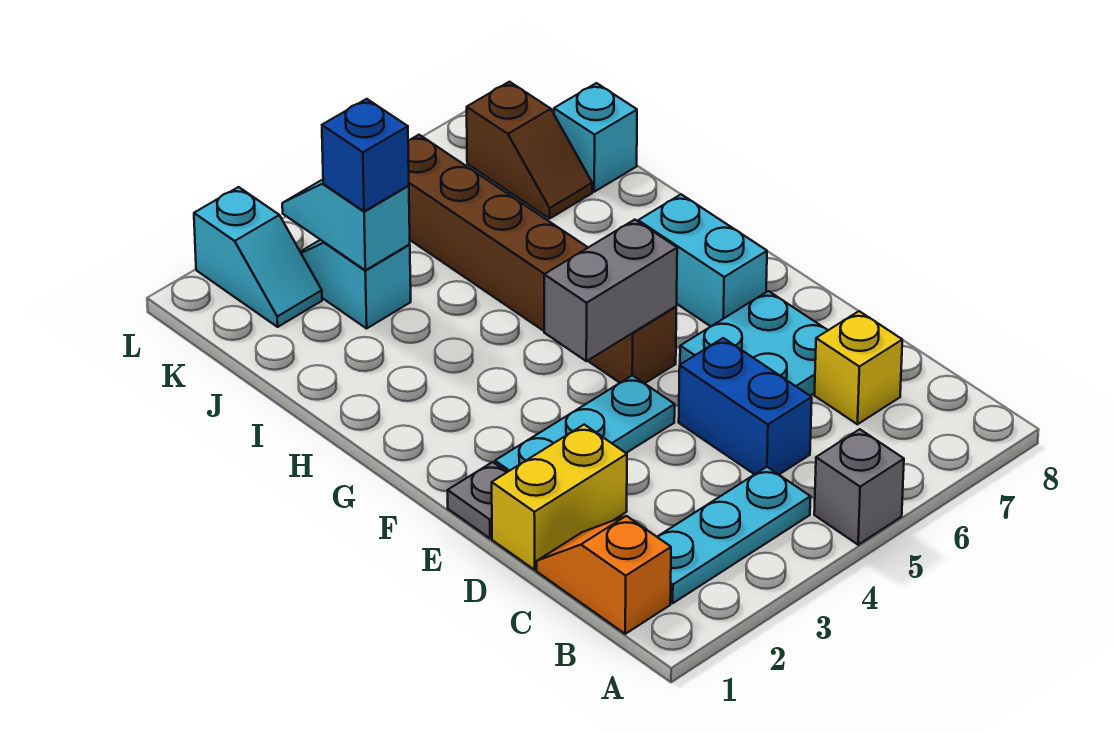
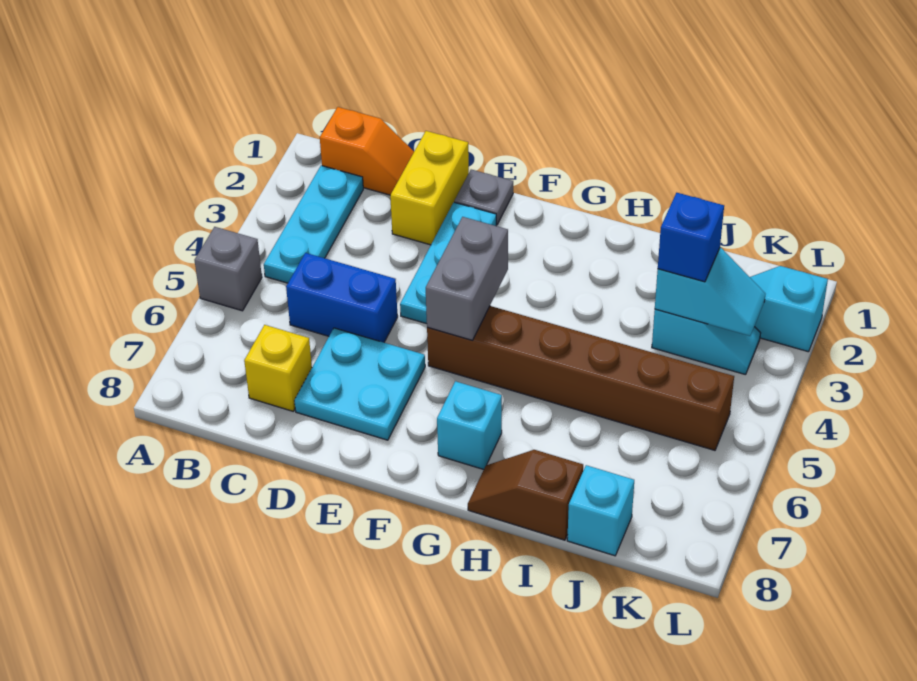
cyan 1x2 brick [638,194,767,326] -> cyan 1x1 brick [437,381,502,470]
brown 1x2 slope [467,82,592,219] -> brown 1x2 slope moved to [468,450,583,540]

